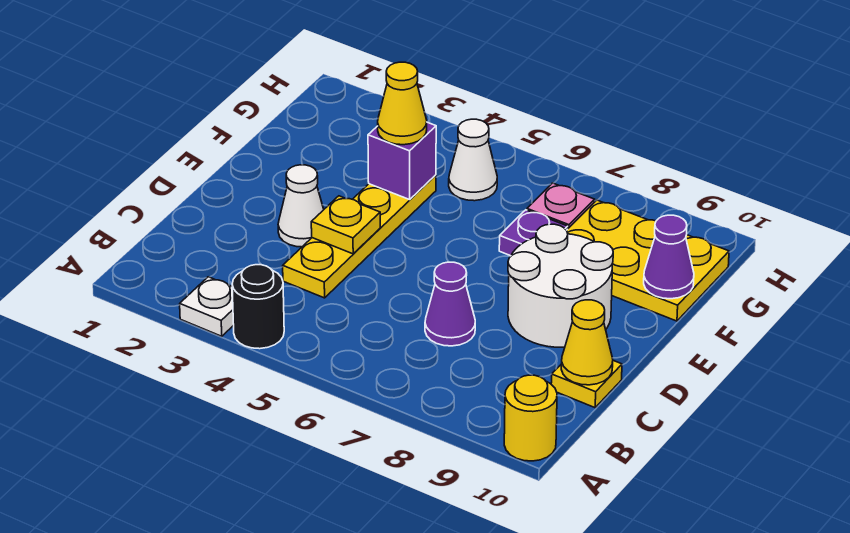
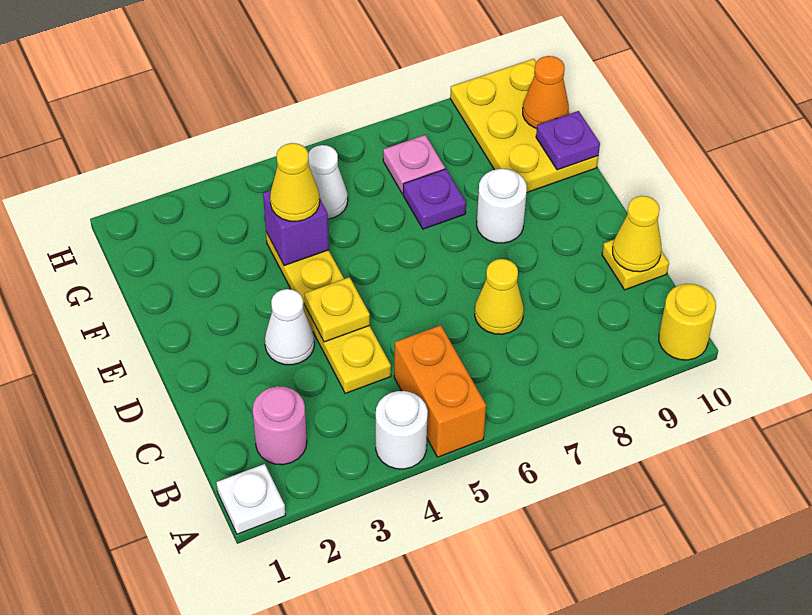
white 1x1 plate [180,277,234,336] -> white 1x1 plate moved to [216,464,286,534]
black 1x1 round brick [232,265,284,349] -> white 1x1 round brick [376,391,428,469]
none -> orange 1x2 brick [394,325,486,457]
none -> pink 1x1 round brick [253,386,307,465]
purple 1x1 cone [425,262,475,346] -> yellow 1x1 cone [475,259,524,334]
white 2x2 round brick [508,224,613,347] -> white 1x1 round brick [477,169,527,243]
yellow 2x3 plate [566,200,729,321] -> yellow 2x3 plate turned to [450,59,598,192]
purple 1x1 cone [644,215,694,299] -> purple 1x1 plate [536,111,600,170]
none -> orange 1x1 cone [523,56,569,128]

